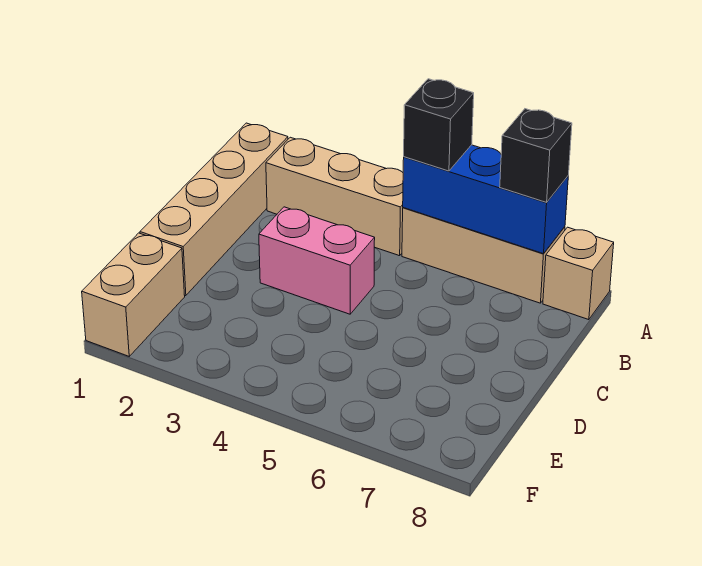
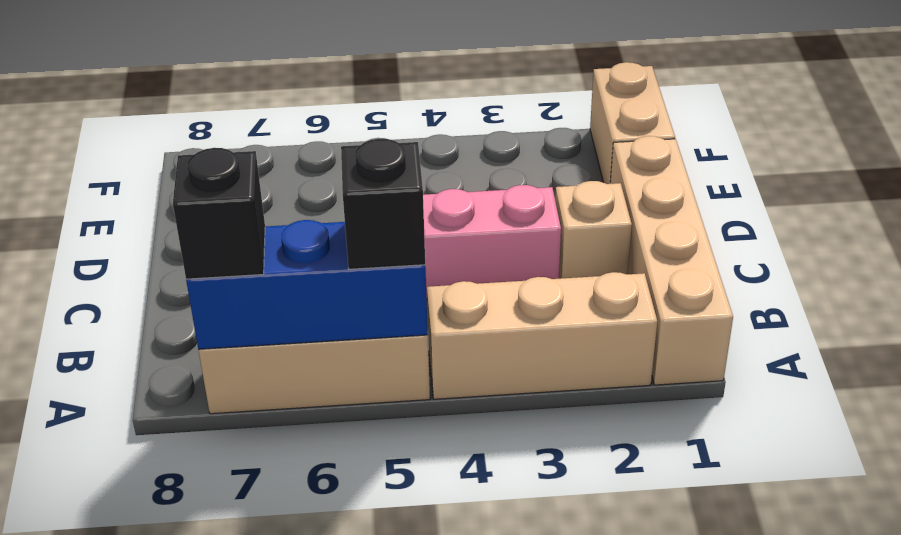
tan 1x1 brick [543,227,614,320] -> tan 1x1 brick moved to [555,181,632,279]

